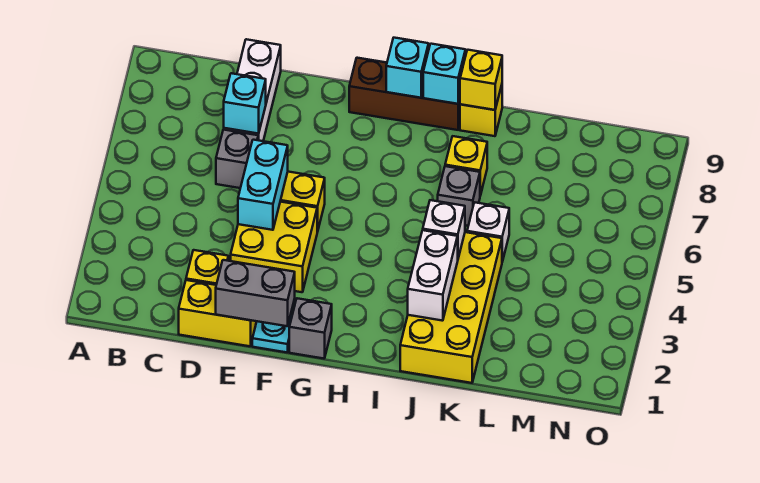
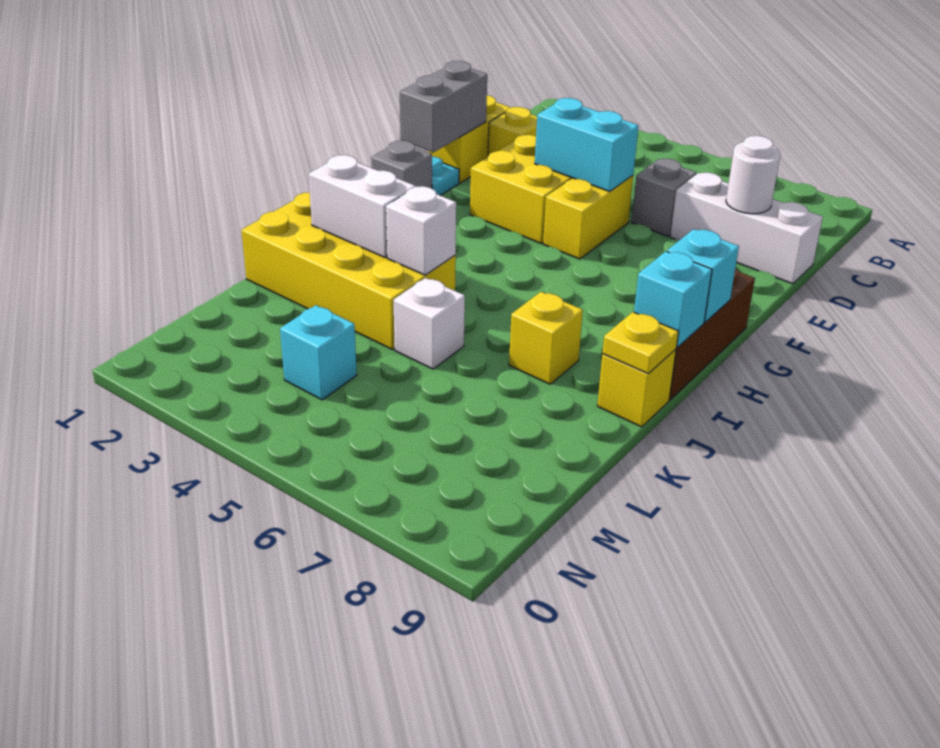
cyan 1x1 brick [224,73,266,134] -> cyan 1x1 brick moved to [280,305,357,400]
none -> white 1x1 round brick [726,136,780,214]
grey 1x1 brick [438,166,480,226] -> none
yellow 1x1 brick [460,50,502,110] -> yellow 1x1 plate [602,312,679,374]

